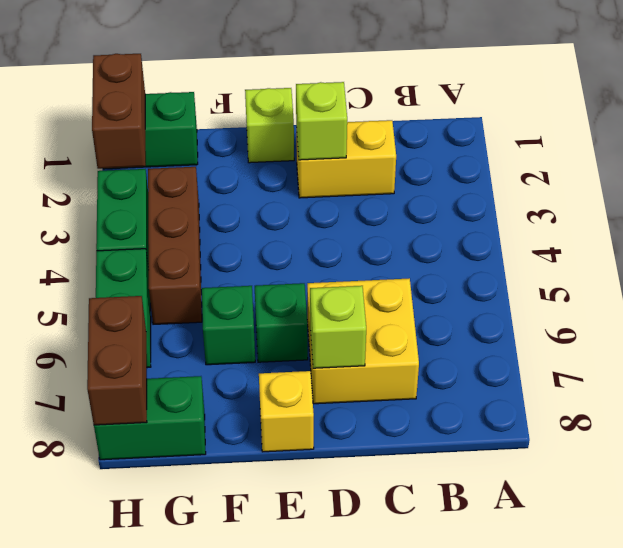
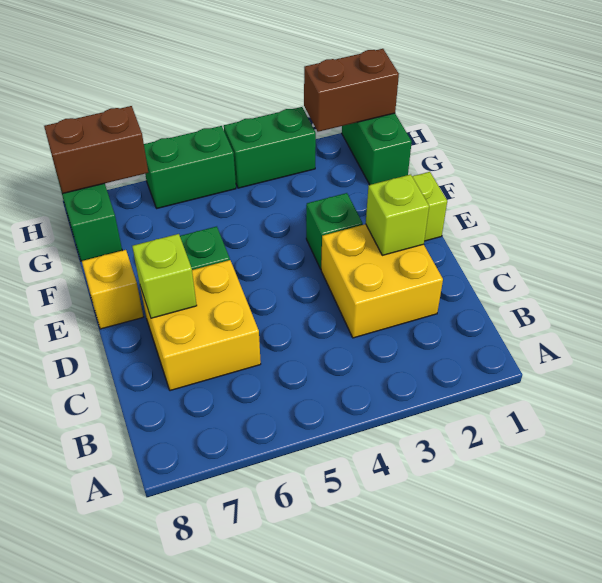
yellow 1x2 brick [296,120,396,198] -> yellow 2x2 brick [321,224,443,338]
green 1x1 brick [202,286,255,365] -> green 1x1 brick moved to [306,193,363,269]
brown 1x3 brick [148,167,202,324] -> none

